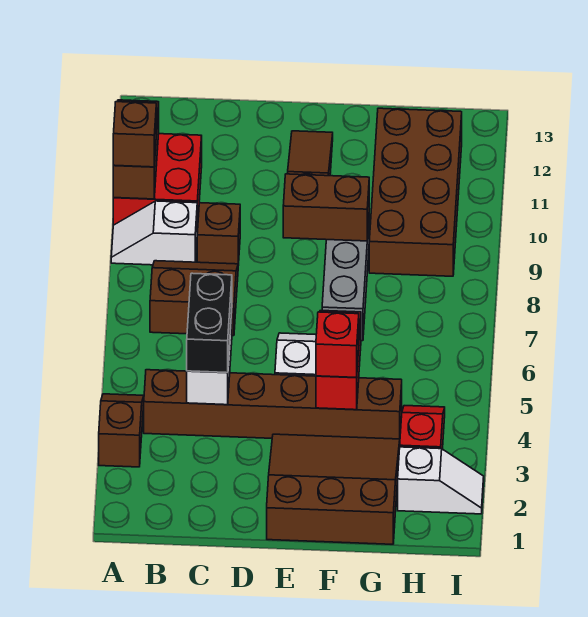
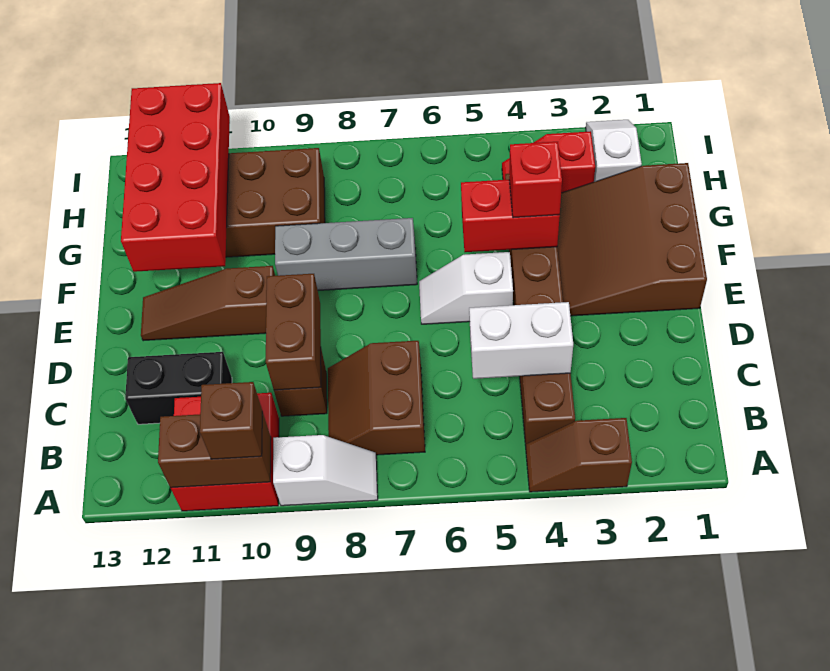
white 1x2 slope [111,201,197,265] -> white 1x2 slope turned to [273,435,378,506]
black 1x2 brick [187,273,232,373] -> black 1x2 brick moved to [125,352,232,424]
brown 1x2 brick [283,174,369,241] -> brown 1x2 brick moved to [266,274,321,390]
none -> red 2x4 brick [121,83,230,272]

